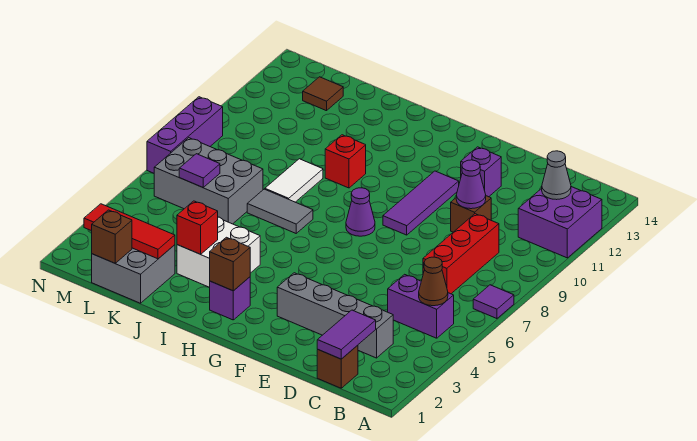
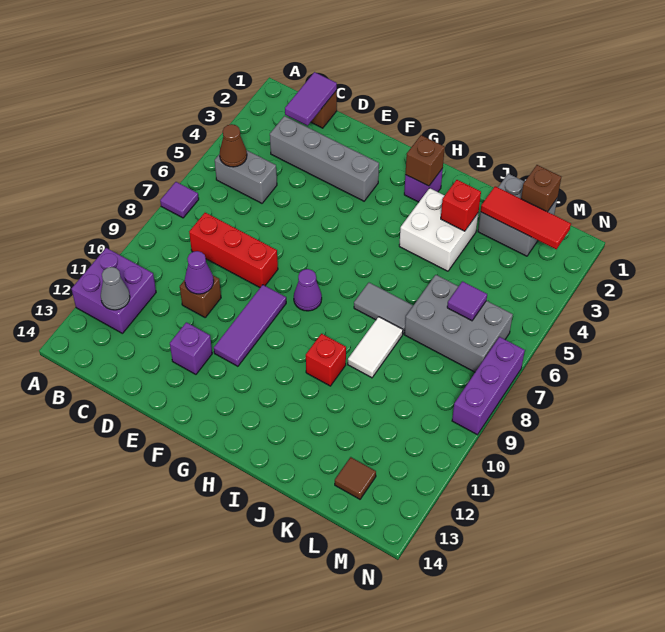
purple 1x2 brick [388,274,454,338] -> grey 1x2 brick [215,150,277,203]
red 1x3 brick [423,214,499,294] -> red 1x3 brick turned to [189,213,278,287]

